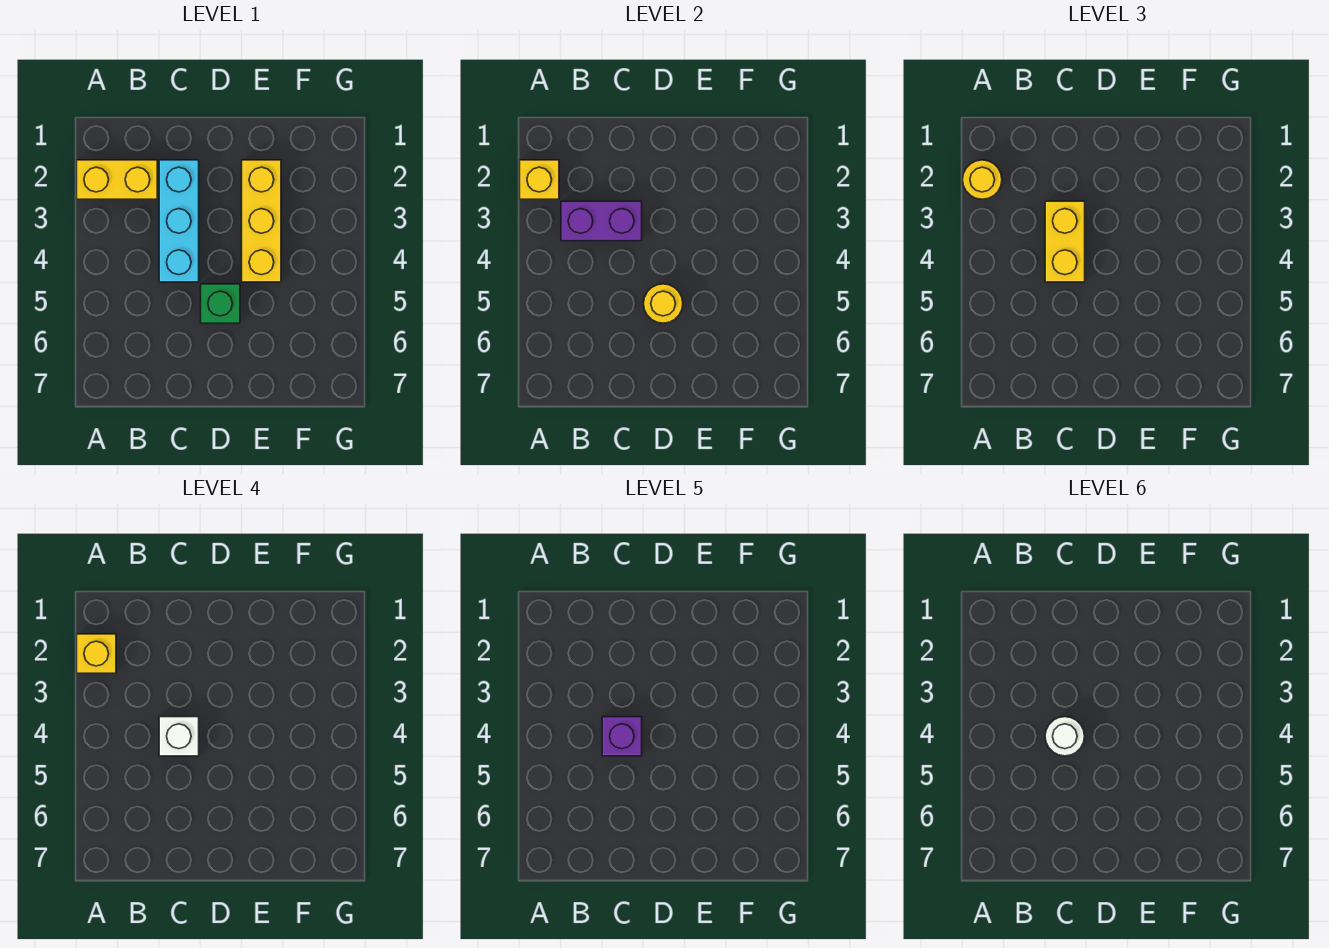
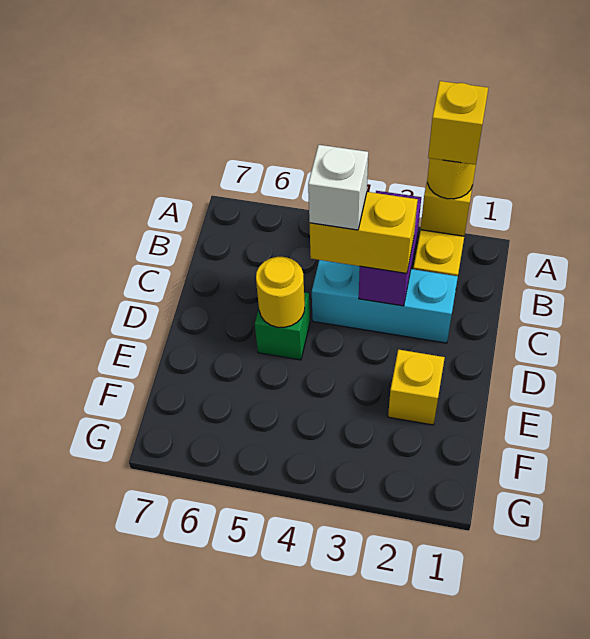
purple 1x1 brick [602,717,642,756] -> none
white 1x1 round brick [1045,717,1085,756] -> none
yellow 1x3 brick [242,160,281,282] -> yellow 1x1 brick [388,350,445,425]

